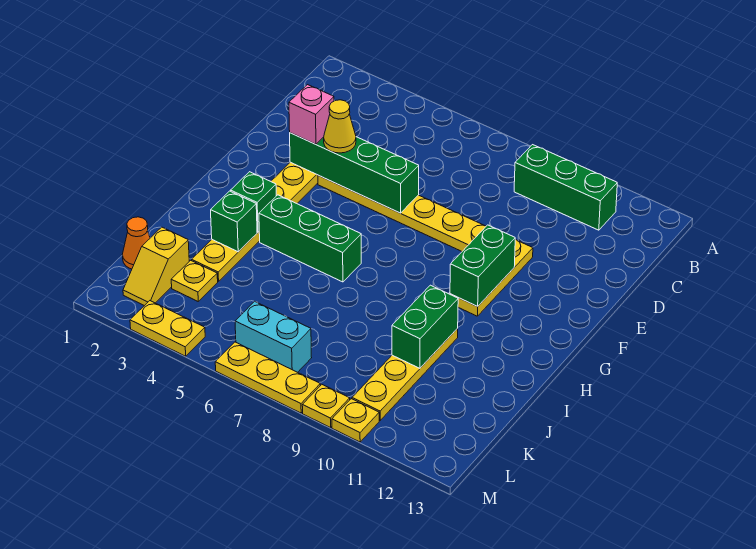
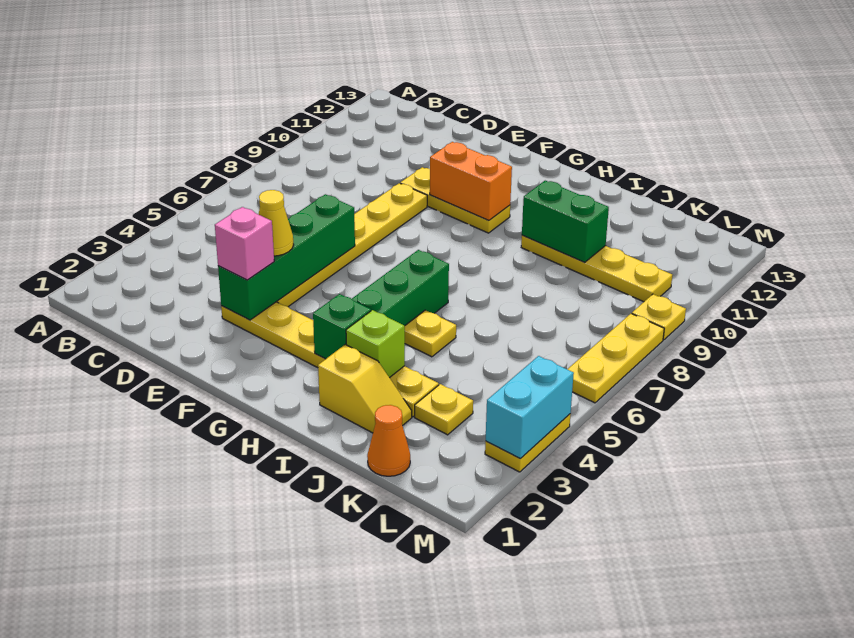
green 1x3 brick [514,145,617,230] -> none
green 1x2 brick [450,225,515,306] -> orange 1x2 brick [430,142,512,221]
green 1x1 brick [211,191,257,252] -> lime 1x1 brick [346,310,405,378]
yellow 1x2 slope [123,227,189,306] -> yellow 1x2 slope moved to [318,345,412,433]
cyan 1x2 brick [235,301,312,372] -> cyan 1x2 brick moved to [486,356,574,459]
yellow 1x1 plate [332,399,379,442] -> yellow 1x1 plate moved to [405,310,456,357]

